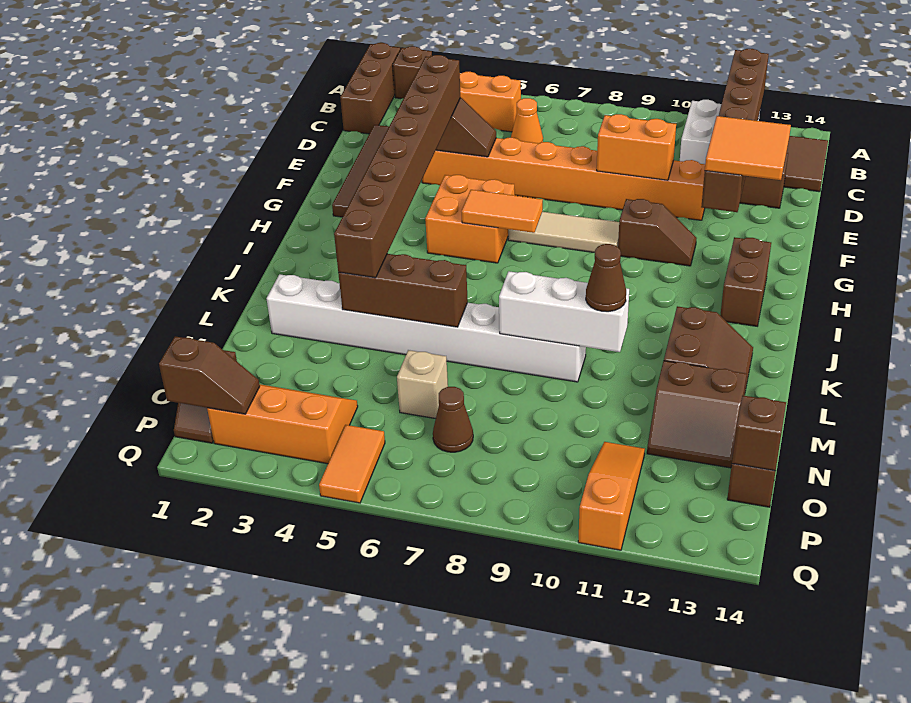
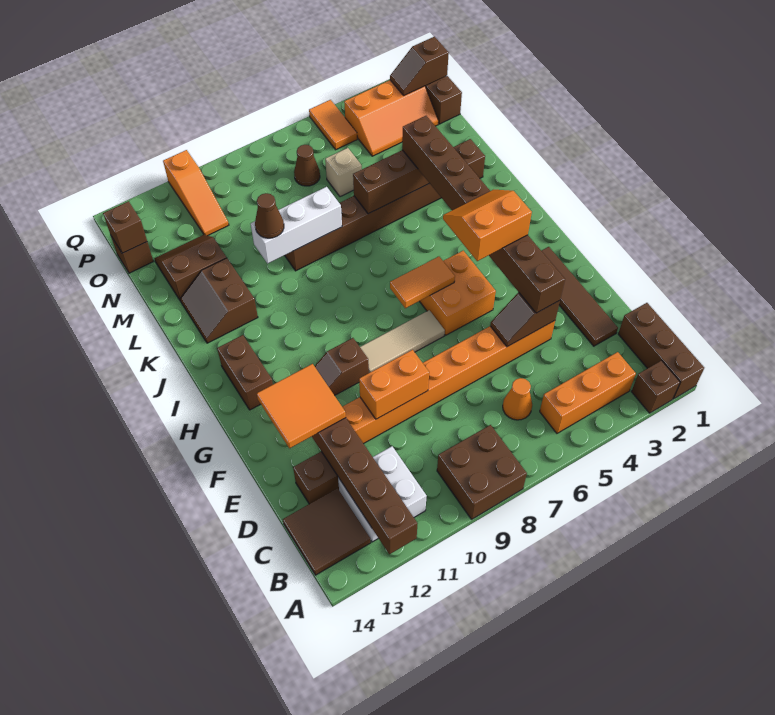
none -> brown 2x2 brick [437,425,527,519]
none -> orange 2x2 slope [443,190,532,261]
white 1x8 brick [267,274,586,382] -> brown 1x8 brick [285,139,485,271]

